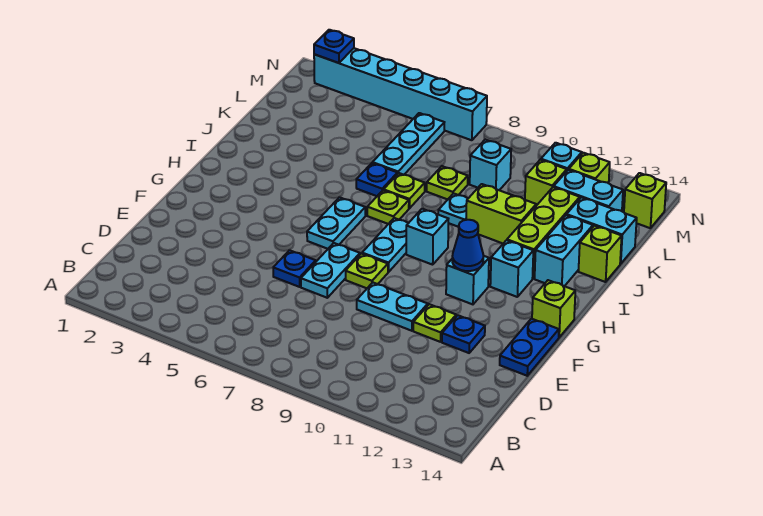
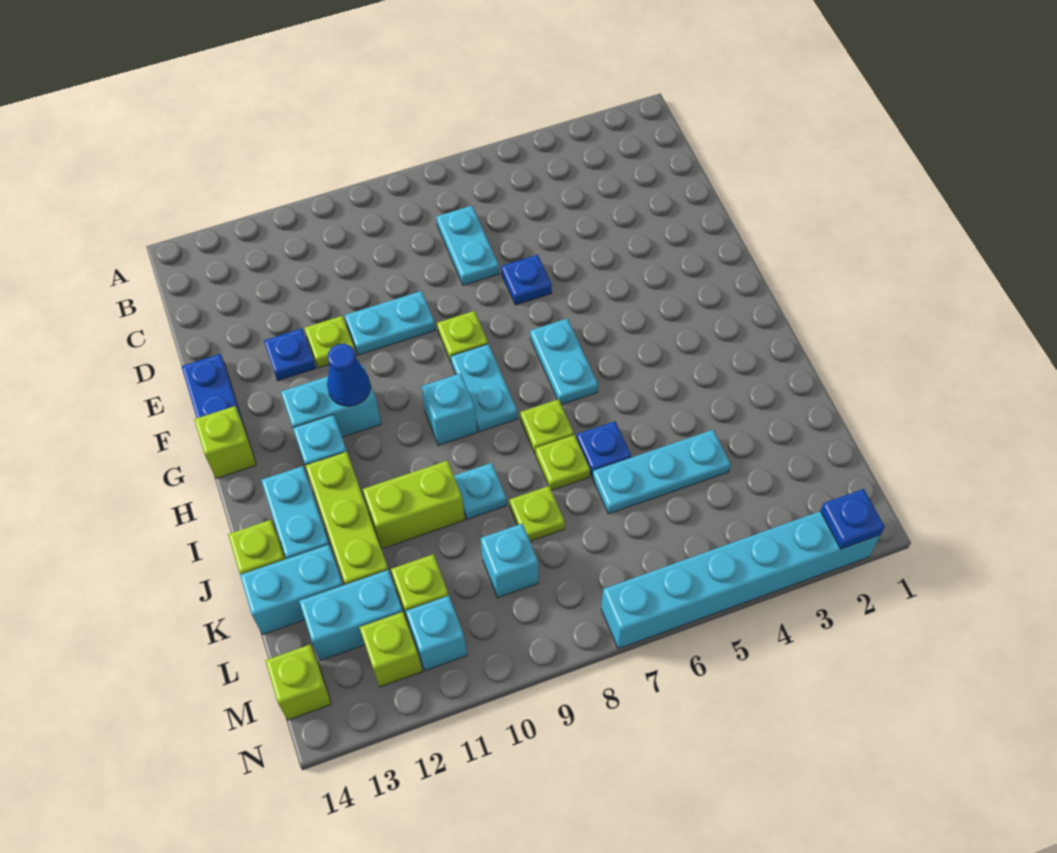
cyan 1x2 plate [301,243,360,298] -> cyan 1x2 plate moved to [436,206,499,285]
cyan 1x1 brick [446,256,489,304] -> cyan 1x2 brick [281,365,381,437]
cyan 1x3 plate [373,113,444,175] -> cyan 1x3 plate turned to [592,430,731,514]

